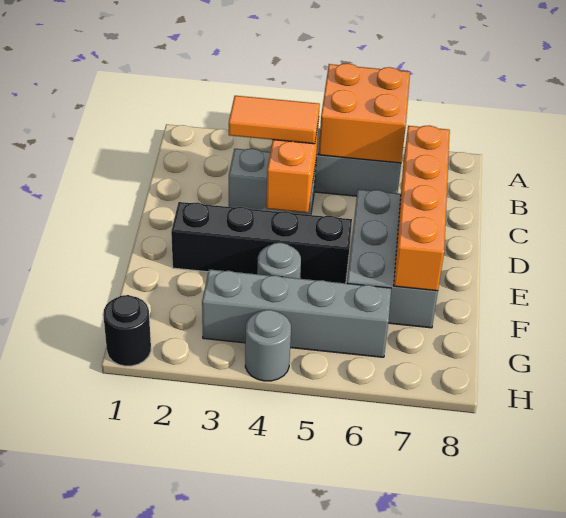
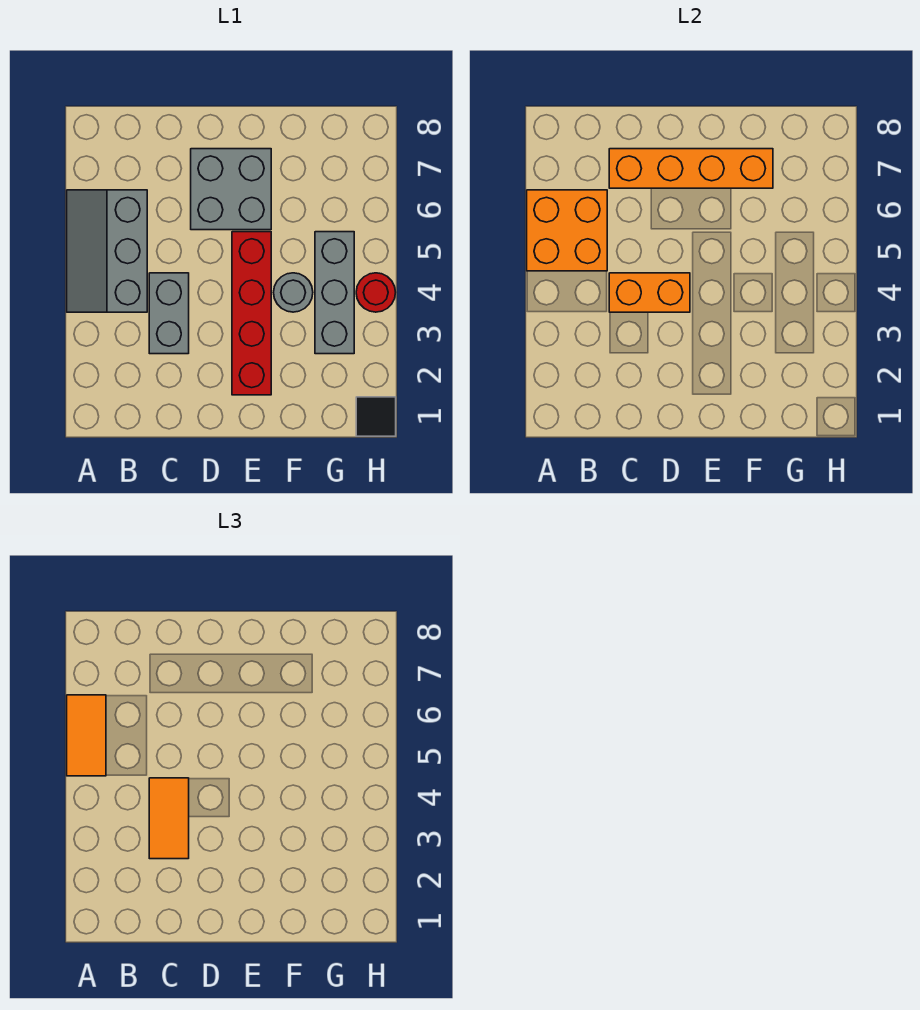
none -> orange 1x2 tile [67,695,106,776]
grey 2x3 brick [347,190,438,328] -> grey 2x2 brick [191,149,271,230]
black 1x4 brick [171,202,352,283] -> red 1x4 brick [232,232,271,395]
grey 1x4 brick [202,269,391,357] -> grey 1x3 brick [315,232,354,354]
black 1x1 round brick [103,295,151,366] -> black 1x1 tile [356,397,396,436]
grey 1x1 round brick [245,310,291,381] -> red 1x1 round brick [356,273,396,312]

